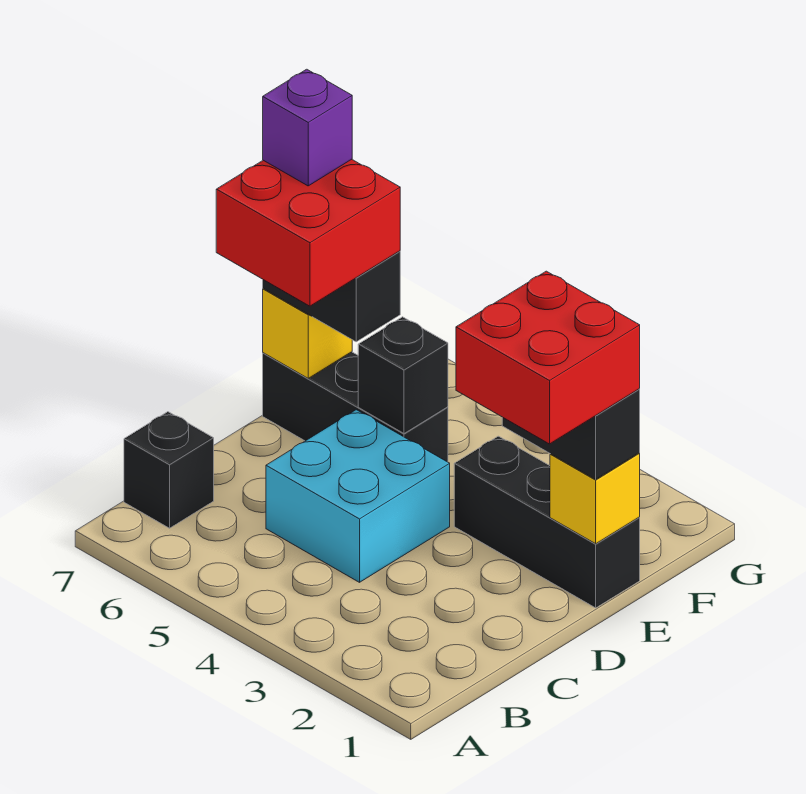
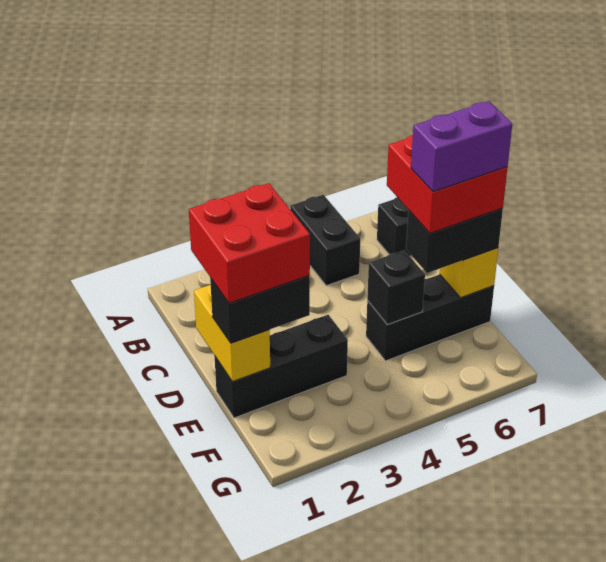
none -> black 1x2 brick [290,195,360,286]
cyan 2x2 brick [266,410,450,582] -> none
yellow 1x1 brick [550,453,640,544] -> yellow 1x2 brick [194,285,270,382]
purple 1x1 brick [263,69,352,186] -> purple 1x2 brick [411,101,512,192]

